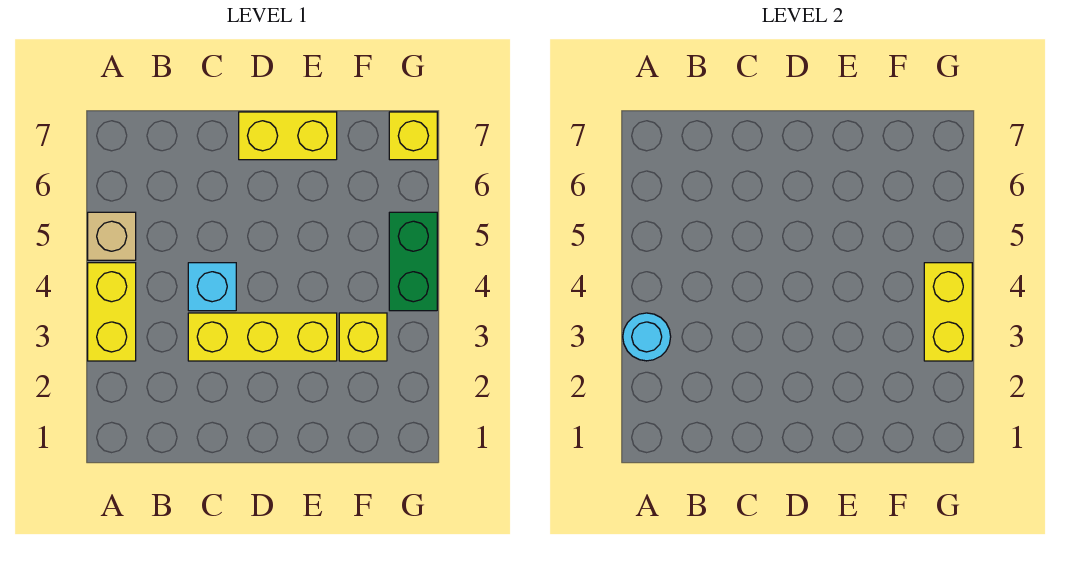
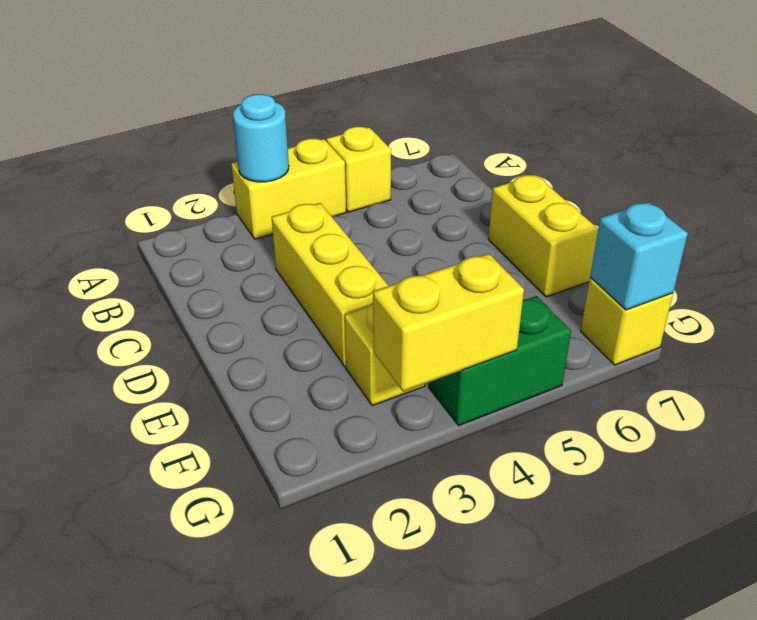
tan 1x1 brick [88,212,136,260] -> yellow 1x1 brick [326,127,391,212]
cyan 1x1 brick [188,263,236,311] -> cyan 1x1 brick moved to [590,202,688,310]

